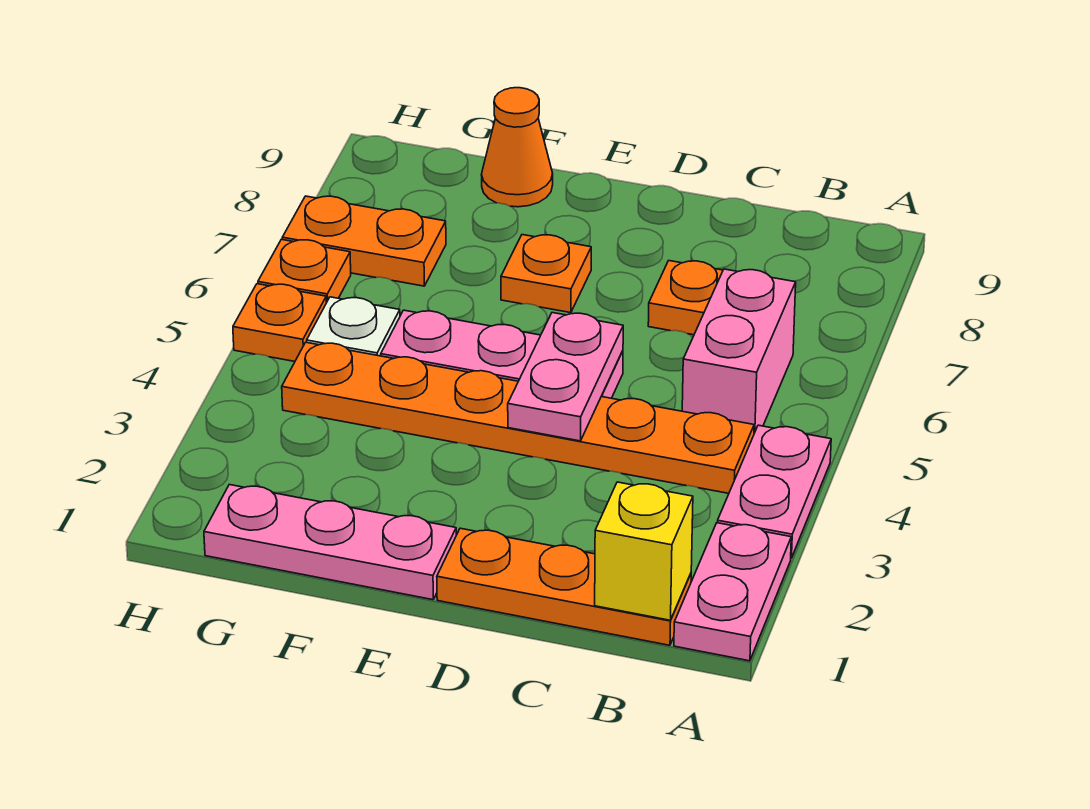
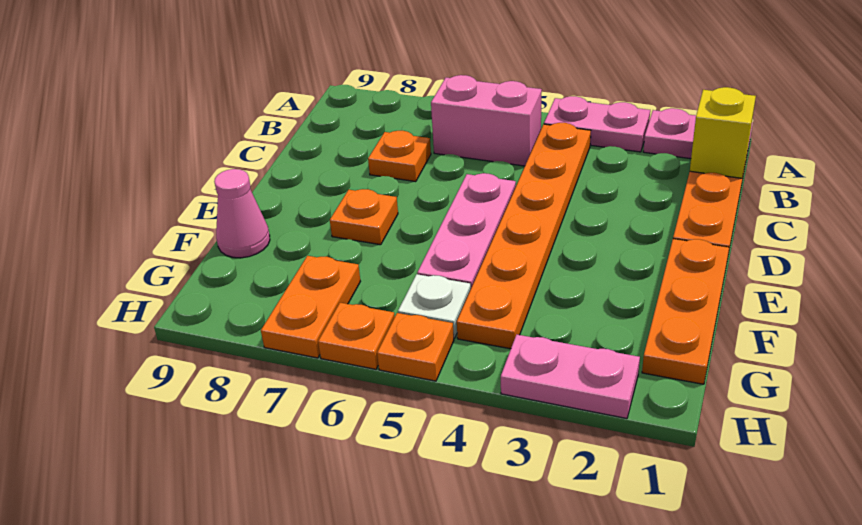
pink 1x2 plate [508,313,623,441] -> pink 1x2 plate moved to [501,335,640,419]
pink 1x3 plate [204,485,456,600] -> orange 1x3 plate [642,239,729,384]
orange 1x1 cone [482,88,553,207] -> pink 1x1 cone [214,169,270,258]

